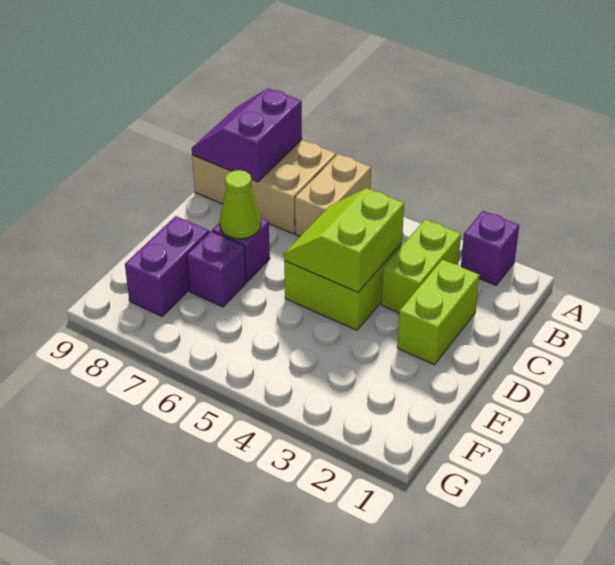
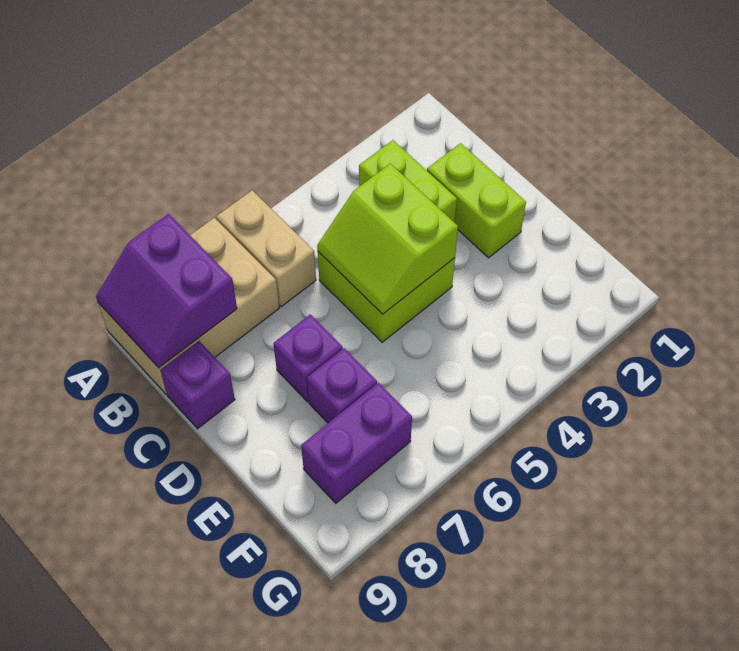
purple 1x1 brick [461,211,519,285] -> purple 1x1 brick moved to [161,341,235,429]
lime 1x1 cone [220,170,261,239] -> none
purple 1x2 brick [125,216,209,316] -> purple 1x2 brick turned to [301,383,412,503]

